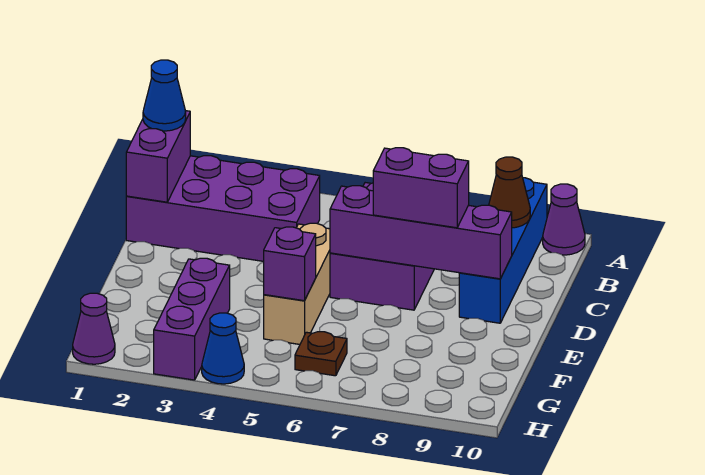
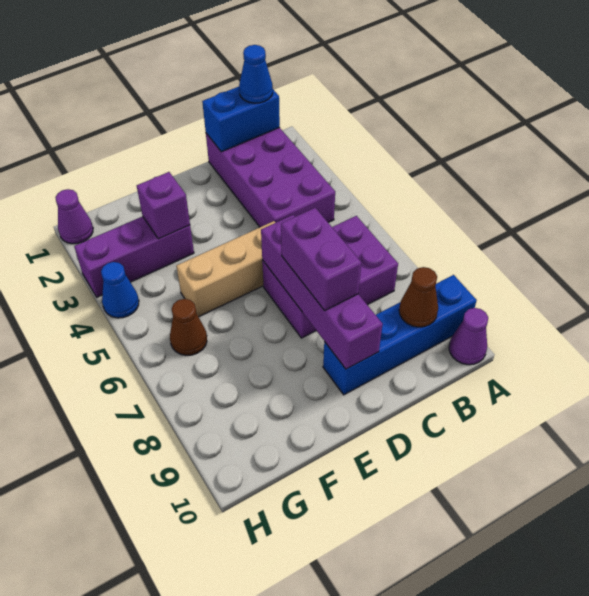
purple 1x2 brick [126,111,190,202] -> blue 1x2 brick [202,87,280,152]
purple 1x1 brick [264,227,316,301] -> purple 1x1 brick moved to [137,172,190,239]
brown 1x1 plate [295,332,347,376] -> brown 1x1 cone [170,299,207,355]

